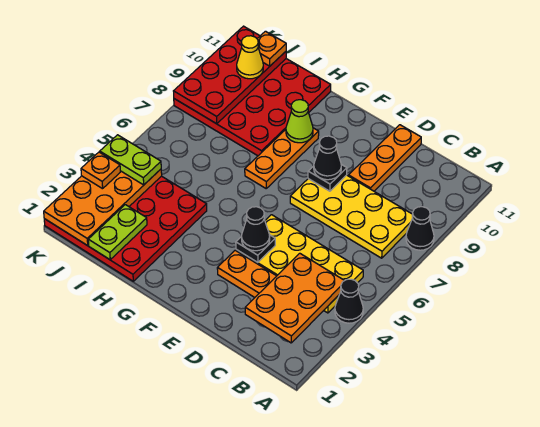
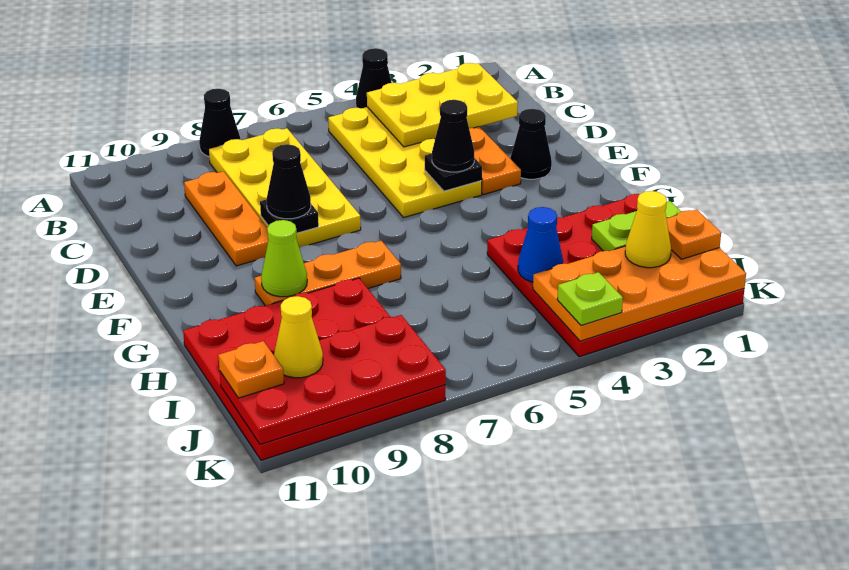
orange 2x3 plate [245,253,345,343] -> yellow 2x3 plate [367,63,518,147]
orange 1x3 plate [349,125,421,191] -> orange 1x3 plate turned to [184,171,268,266]
none -> black 1x1 cone [510,109,552,179]
none -> blue 1x1 cone [518,207,563,282]
none -> yellow 1x1 cone [625,191,671,268]
lime 1x2 plate [100,135,161,185] -> lime 1x1 plate [557,272,623,325]
orange 1x1 plate [81,152,120,189] -> orange 1x1 plate moved to [666,209,721,259]

